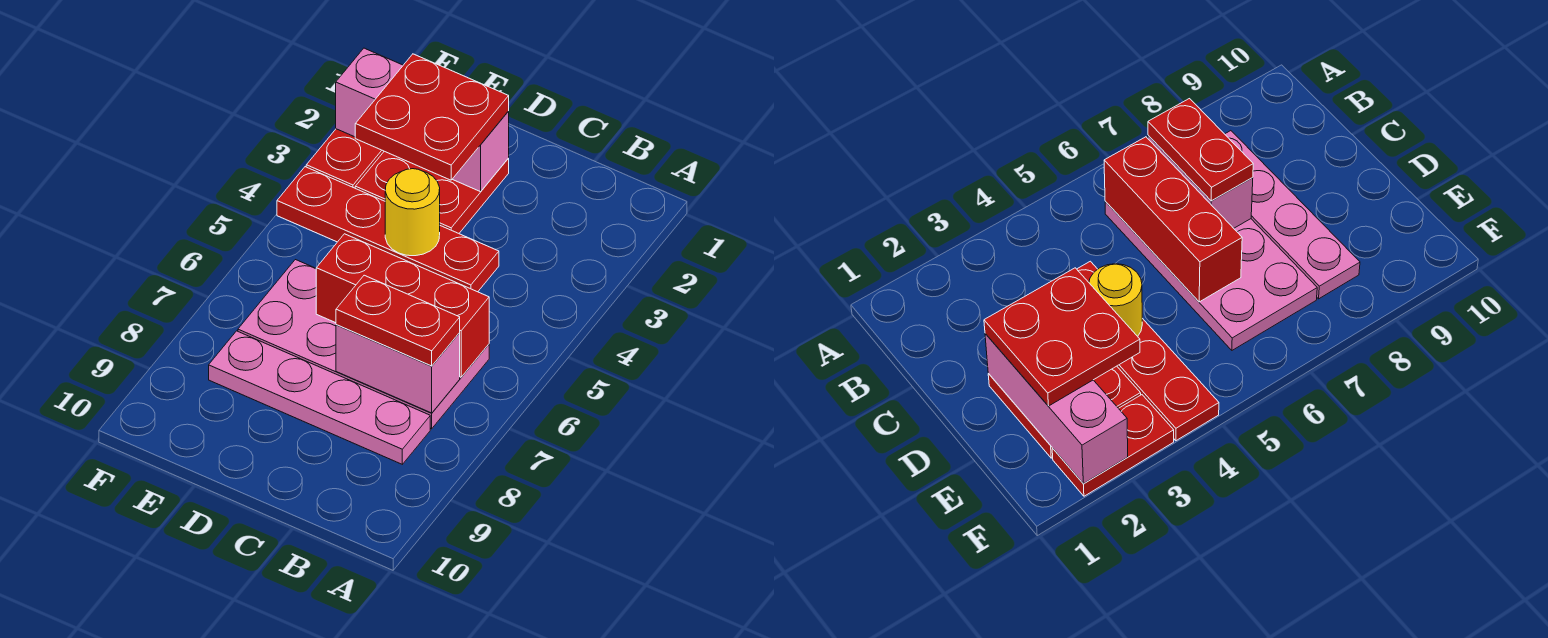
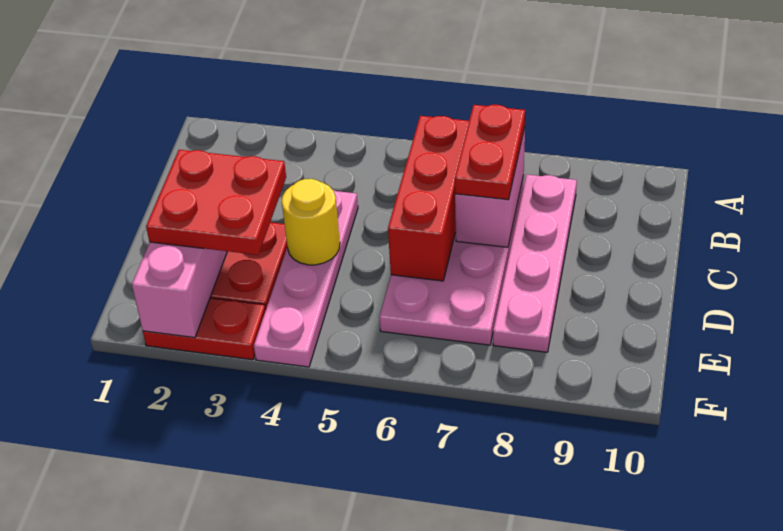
red 1x4 plate [277,167,499,292] -> pink 1x4 plate [254,190,358,367]

